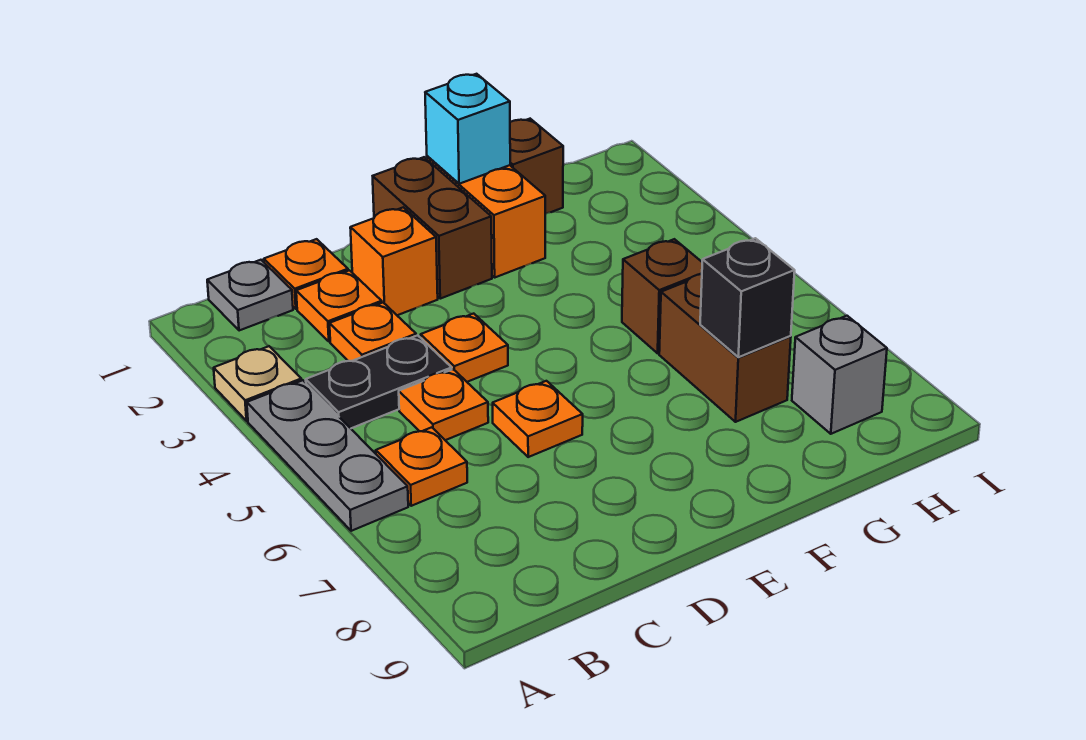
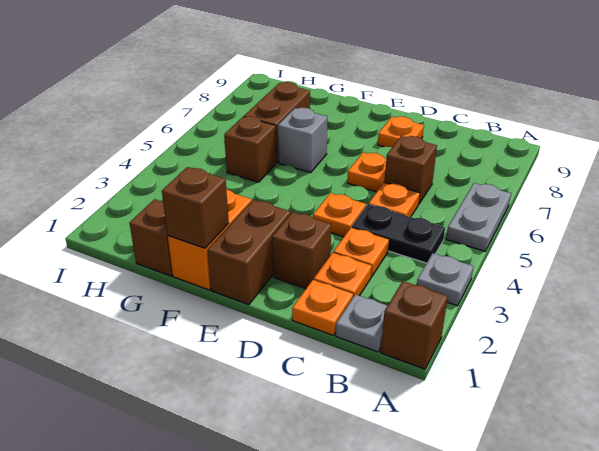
none -> brown 1x1 brick [381,281,448,369]
tan 1x1 plate [214,346,301,421] -> grey 1x1 plate [417,253,474,306]
grey 1x3 plate [247,380,408,531] -> grey 1x2 plate [446,183,511,251]
orange 1x1 plate [376,427,467,506] -> orange 1x1 plate moved to [378,116,424,147]
none -> brown 1x1 brick [384,136,437,204]
orange 1x1 brick [350,207,438,315] -> brown 1x1 brick [272,212,331,289]
cyan 1x1 brick [425,74,510,184] -> brown 1x1 brick [162,167,229,248]
black 1x1 brick [700,238,795,357] -> none
grey 1x1 brick [792,316,887,434] -> grey 1x1 brick moved to [278,108,327,172]

